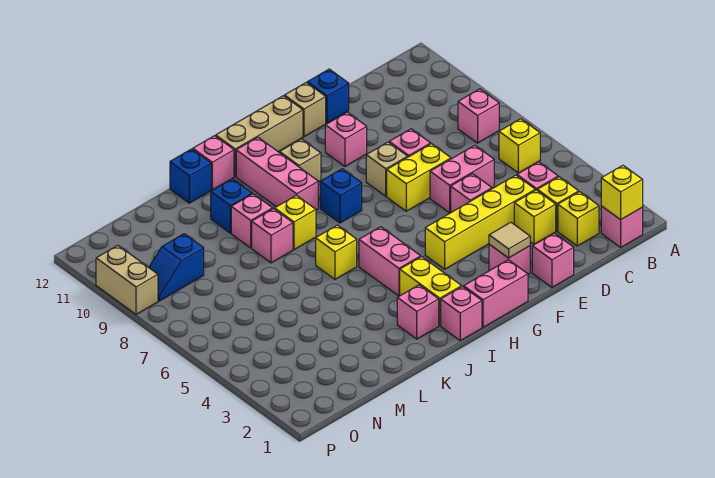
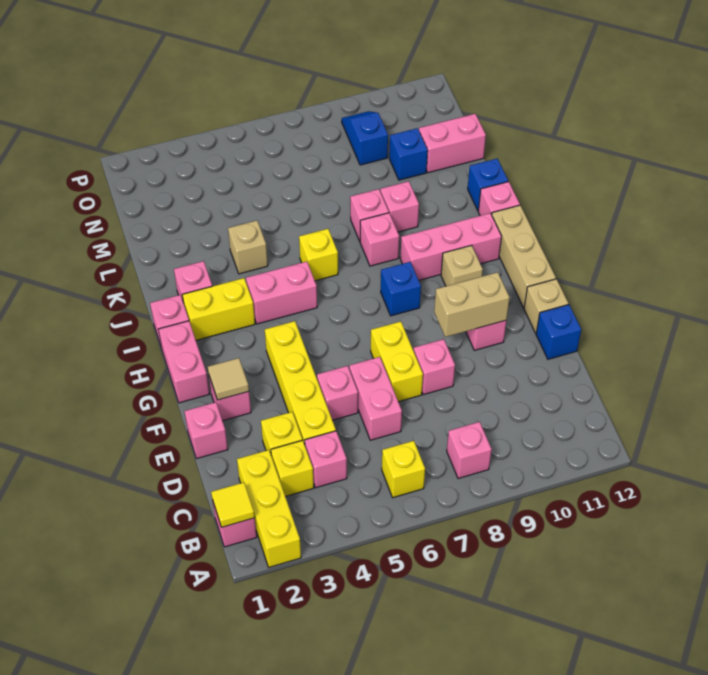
yellow 1x1 brick [601,165,643,220] -> yellow 1x1 tile [211,482,255,527]
yellow 1x1 brick [558,192,599,246] -> yellow 1x3 brick [237,450,301,567]
tan 1x1 brick [366,142,408,196] -> tan 1x1 brick moved to [228,221,268,274]
yellow 1x1 brick [275,195,316,250] -> pink 1x1 brick [360,213,399,266]
blue 1x1 brick [211,179,252,233] -> blue 1x1 brick moved to [389,128,428,180]
none -> pink 1x2 brick [419,114,486,173]
tan 1x2 brick [96,246,158,314] -> tan 1x2 brick moved to [434,272,510,337]

